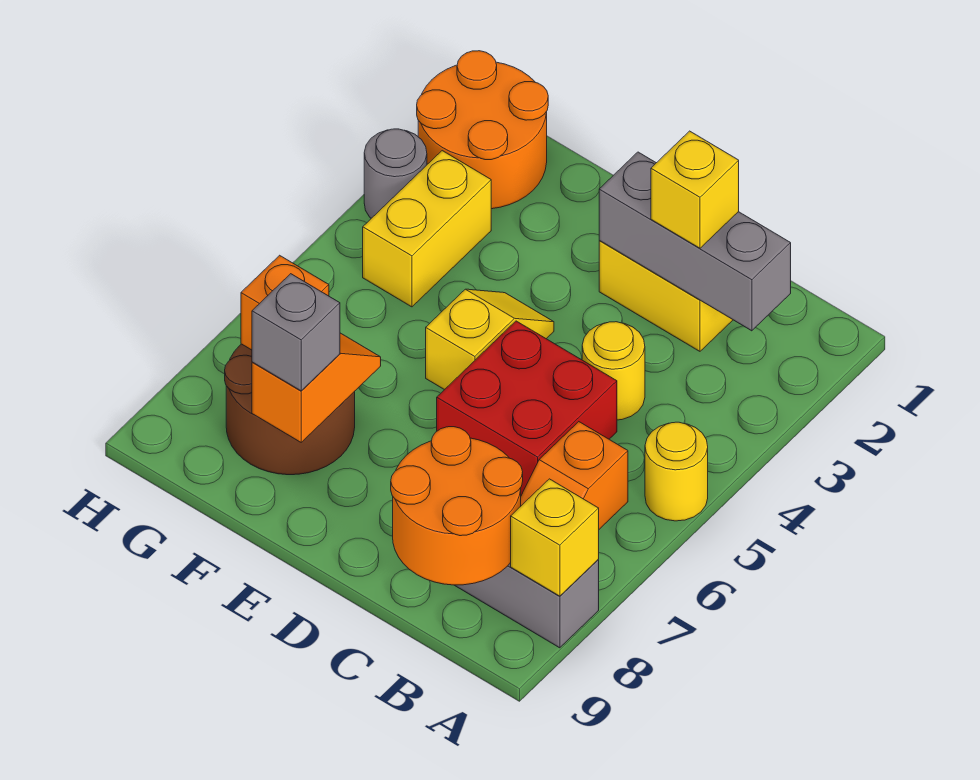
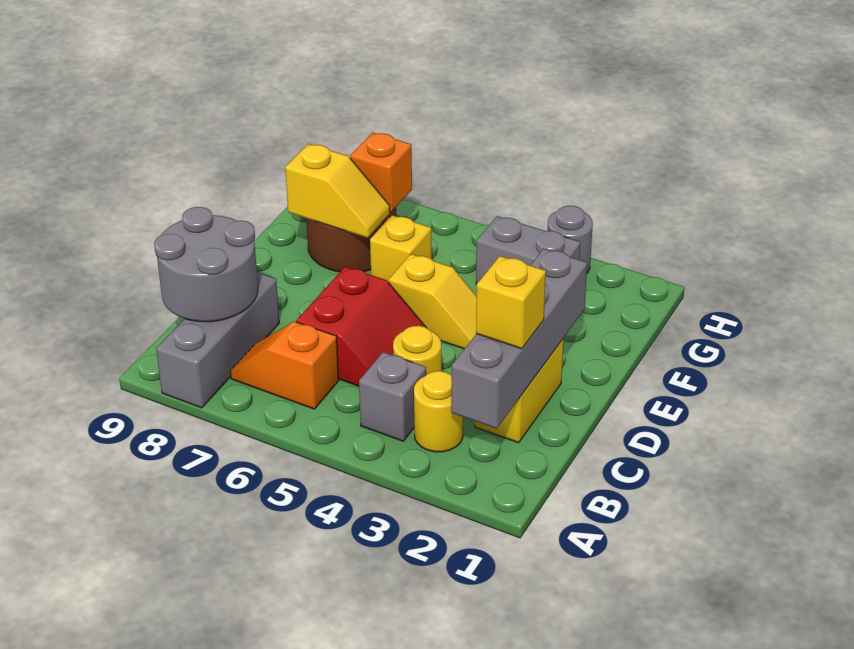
yellow 1x1 round brick [645,422,708,521] -> yellow 1x1 round brick moved to [414,371,463,452]
yellow 1x1 brick [511,479,599,596] -> yellow 1x1 brick moved to [370,215,432,282]
grey 1x3 brick [599,152,791,331] -> grey 1x4 brick [451,249,587,429]
orange 2x2 round brick [391,427,523,585] -> grey 2x2 round brick [154,207,258,322]
red 2x2 brick [437,321,617,495] -> red 2x2 slope [296,267,426,386]
orange 1x2 slope [252,333,381,442] -> yellow 1x2 slope [285,144,390,238]
grey 1x1 brick [252,274,340,391] -> grey 1x1 brick moved to [359,352,426,441]
orange 2x2 round brick [417,51,548,209] -> none
yellow 1x2 brick [363,151,491,307] -> grey 1x2 brick [476,216,580,285]

